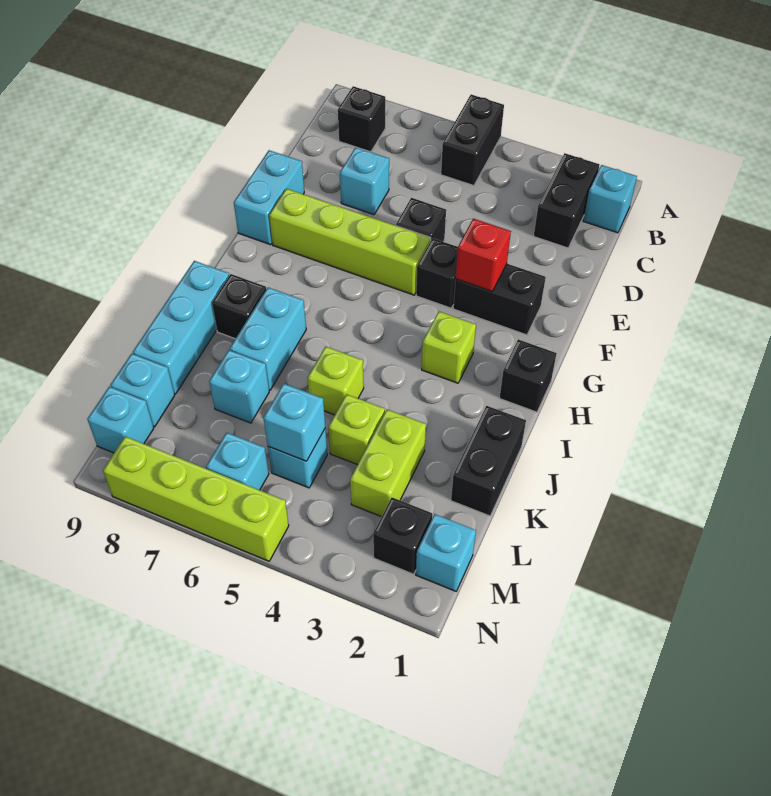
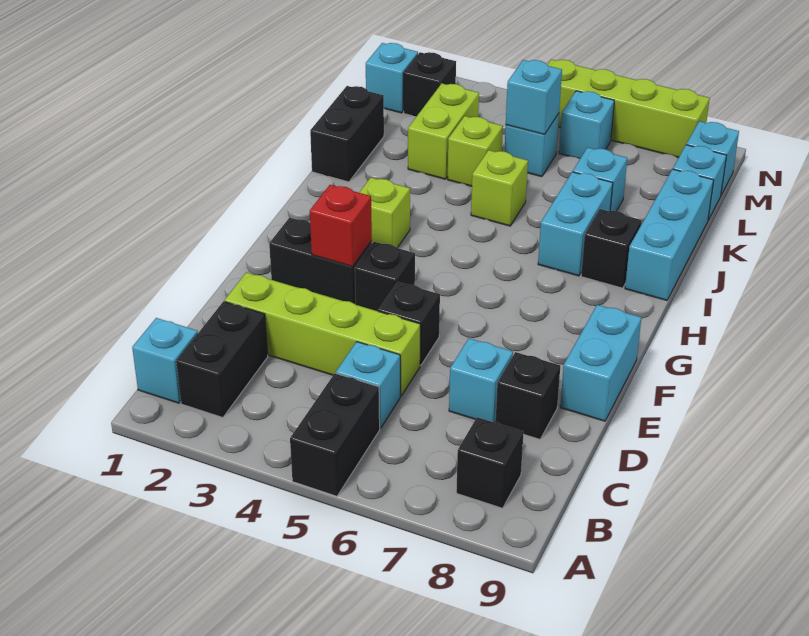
none -> cyan 1x1 brick [336,342,400,428]
lime 1x4 brick [269,189,431,295] -> lime 1x4 brick moved to [224,272,420,396]
black 1x1 brick [500,339,557,412] -> black 1x1 brick moved to [496,352,560,439]

